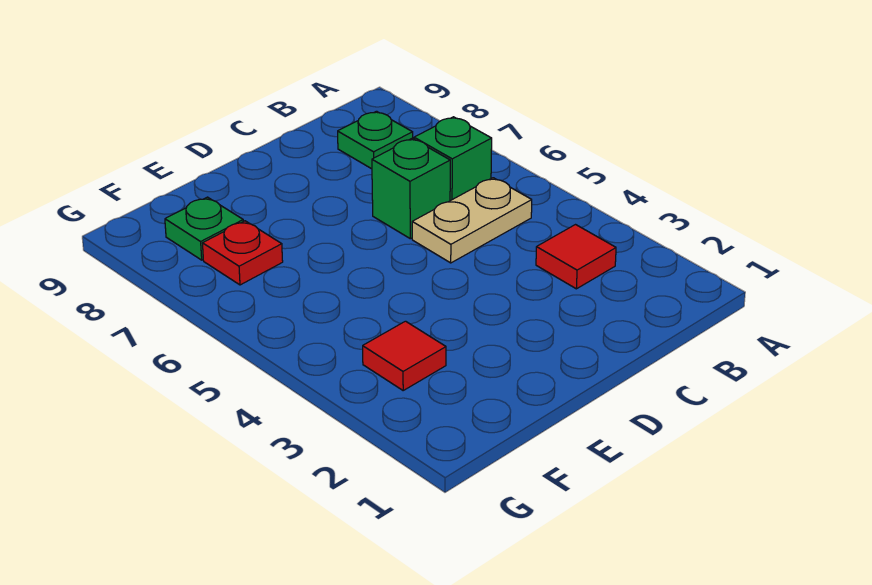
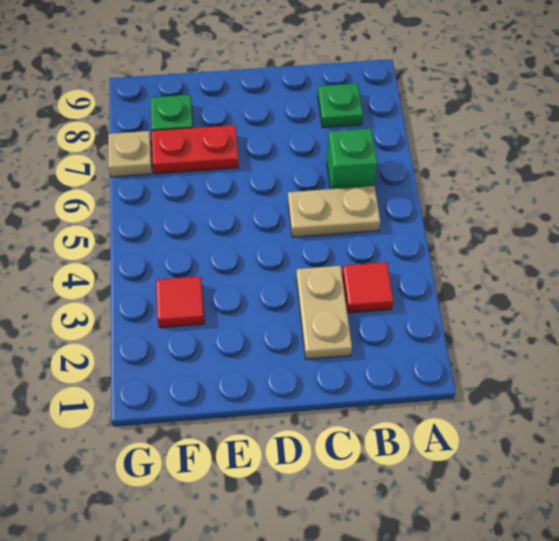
none -> tan 1x2 plate [296,266,352,359]
green 1x1 brick [372,138,450,239] -> none
red 1x1 plate [202,221,283,285] -> red 1x2 plate [152,125,239,174]
none -> tan 1x1 plate [108,131,152,177]

